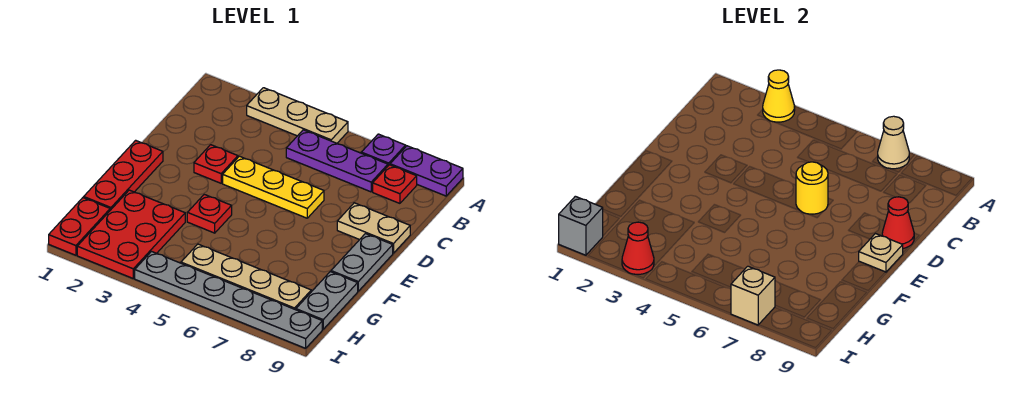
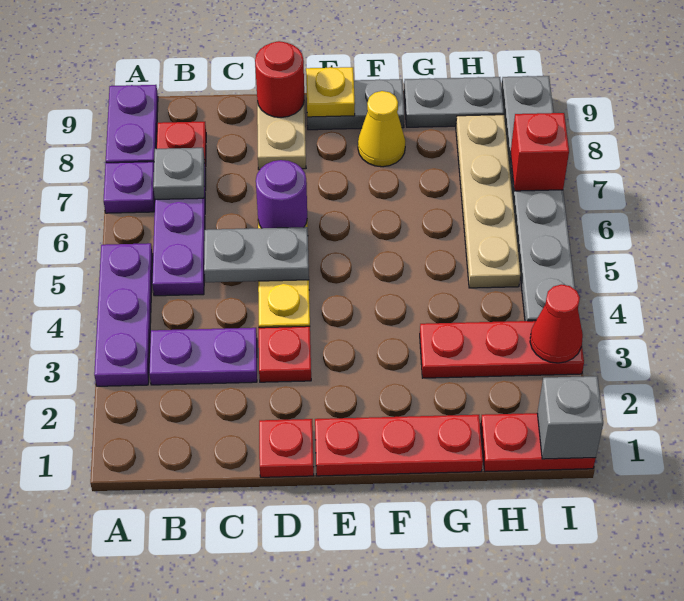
tan 1x3 plate [247,88,348,143] -> purple 1x3 plate [94,243,153,386]
yellow 1x1 cone [763,70,795,122] -> yellow 1x1 cone moved to [358,91,405,167]
tan 1x1 cone [878,116,909,169] -> none
none -> purple 1x2 plate [149,328,257,385]
none -> grey 1x1 plate [153,148,205,200]
none -> grey 1x2 plate [204,227,309,282]
yellow 1x1 round brick [796,162,828,214] -> purple 1x1 round brick [256,160,307,228]
red 1x1 cone [882,197,914,248] -> red 1x1 round brick [255,41,304,117]
tan 1x1 plate [859,234,903,272] -> yellow 1x1 plate [306,67,355,117]
red 1x1 plate [187,194,232,233] -> red 1x1 plate moved to [259,419,314,477]
red 2x3 plate [77,190,185,278] -> red 1x3 plate [420,321,584,378]
tan 1x1 brick [731,266,775,325] -> red 1x1 brick [511,113,569,191]

